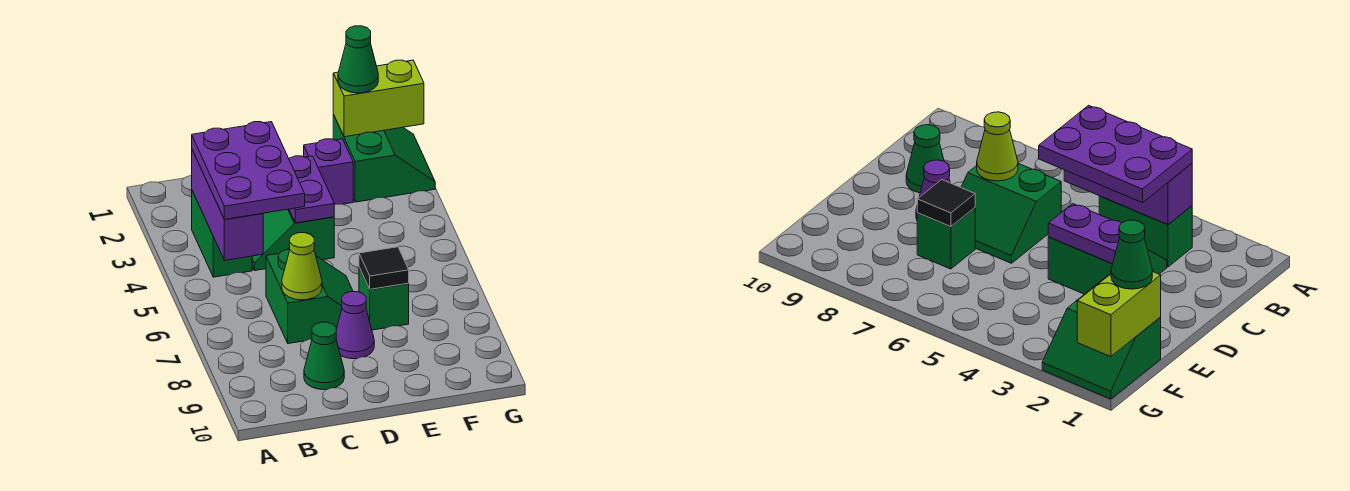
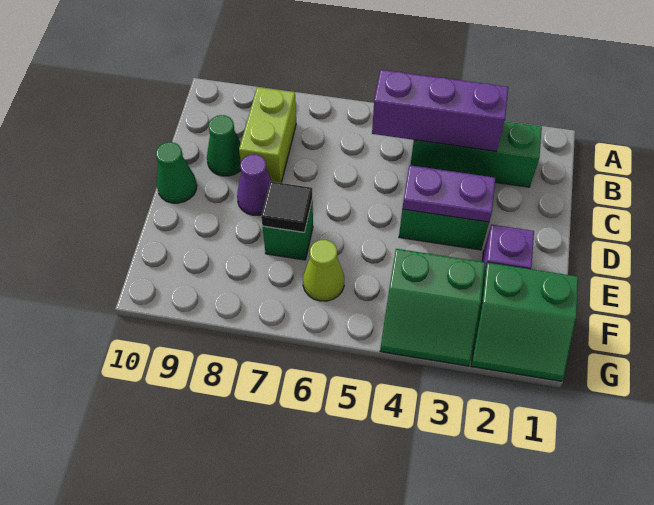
green 1x2 brick [192,191,252,277] -> green 1x3 brick [411,121,542,187]
purple 2x3 plate [192,122,305,219] -> none
green 2x2 slope [266,249,353,344] -> green 2x2 slope moved to [380,249,485,366]
lime 1x1 cone [282,233,322,300] -> lime 1x1 cone moved to [303,240,344,301]
lime 1x2 brick [333,60,424,137] -> lime 1x2 brick moved to [239,87,296,183]
green 1x1 cone [338,26,378,93] -> green 1x1 cone moved to [156,142,197,203]

